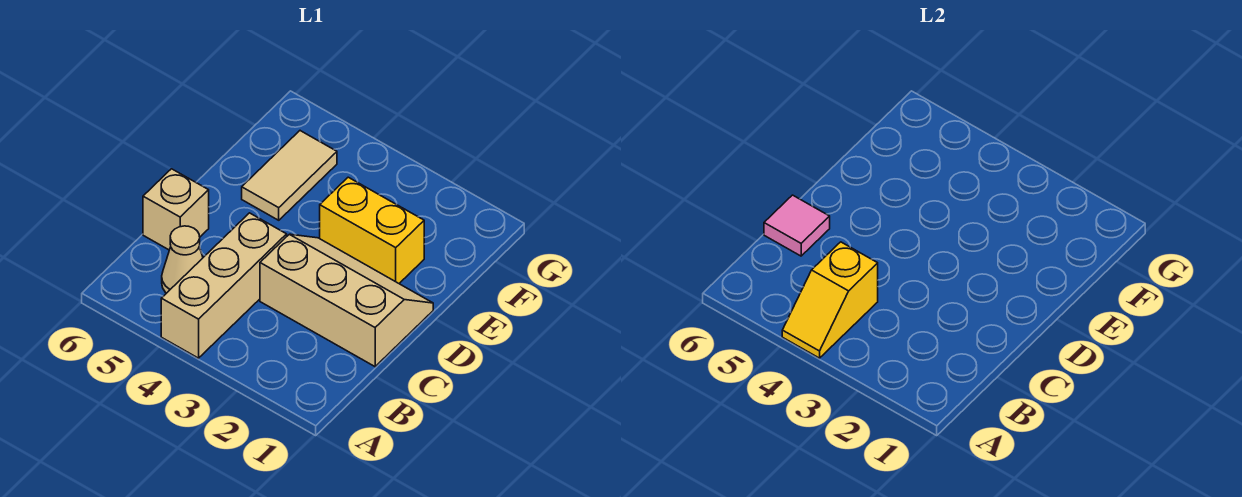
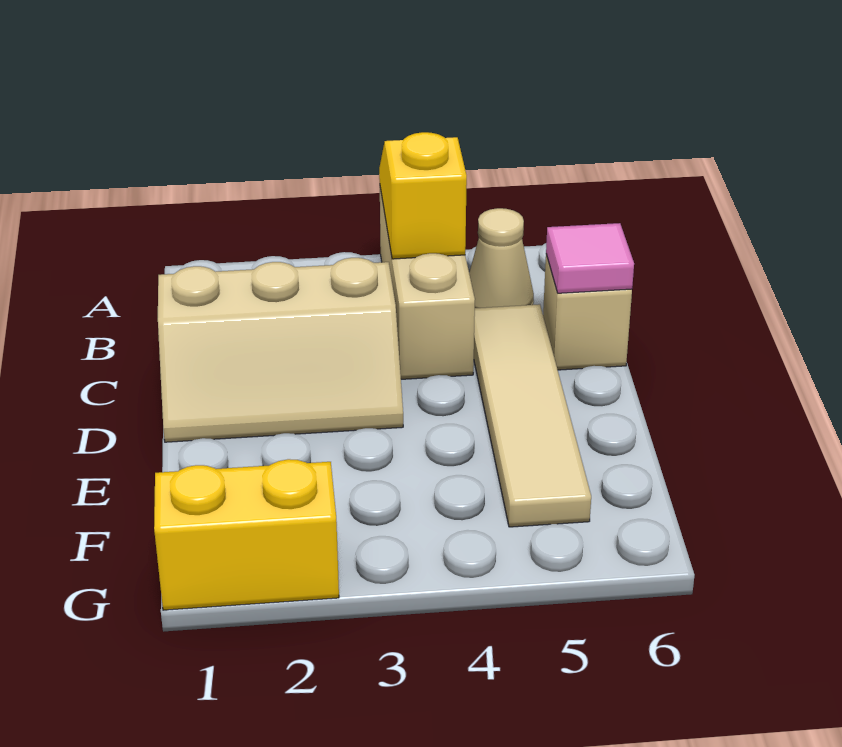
yellow 1x2 brick [320,177,424,283] -> yellow 1x2 brick moved to [154,459,339,610]
tan 1x2 tile [242,131,337,220] -> tan 1x4 tile [474,304,591,527]

